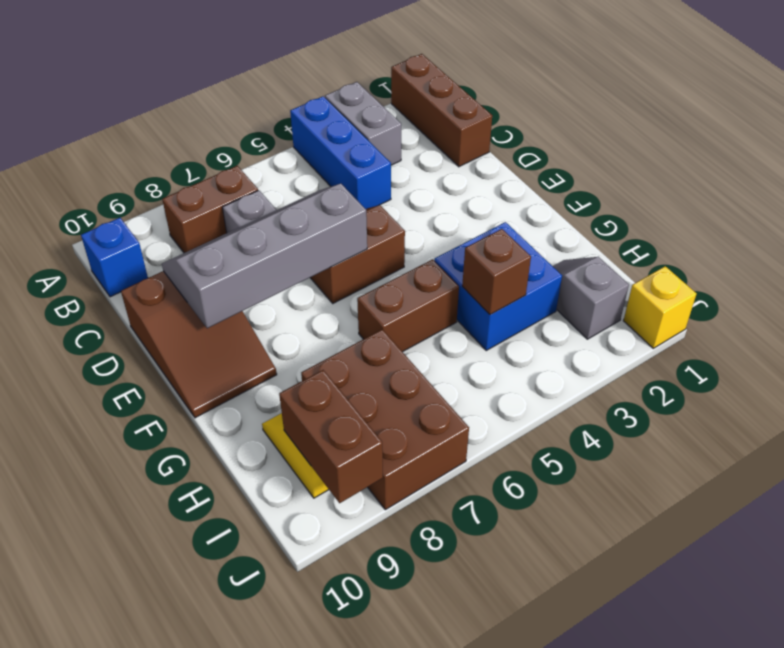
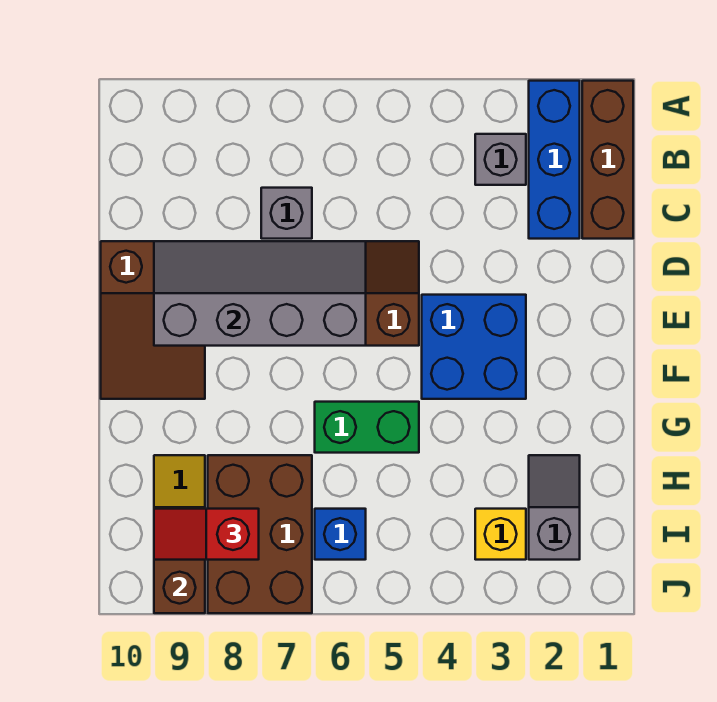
grey 1x2 brick [325,82,401,165] -> grey 1x1 brick [475,134,526,185]
blue 1x3 brick [290,96,391,209] -> blue 1x3 brick moved to [529,81,580,239]
brown 1x2 brick [162,166,258,253] -> none
blue 1x1 brick [81,218,148,297] -> blue 1x1 brick moved to [315,509,366,560]
blue 2x2 brick [434,222,562,350] -> blue 2x2 brick moved to [422,295,526,399]
brown 1x2 brick [357,259,459,352] -> green 1x2 brick [315,402,419,453]
brown 1x1 brick [462,229,531,314] -> none
none -> red 1x2 slope [154,509,259,560]
yellow 1x1 brick [623,266,696,348] -> yellow 1x1 brick moved to [475,509,526,560]

